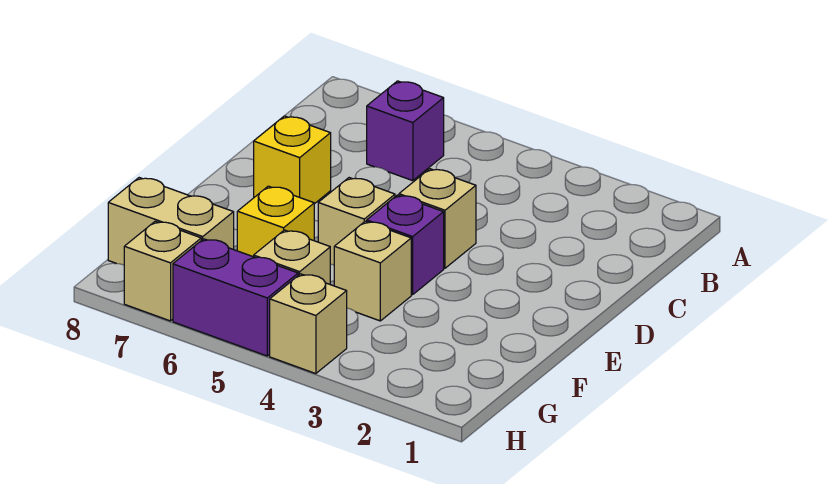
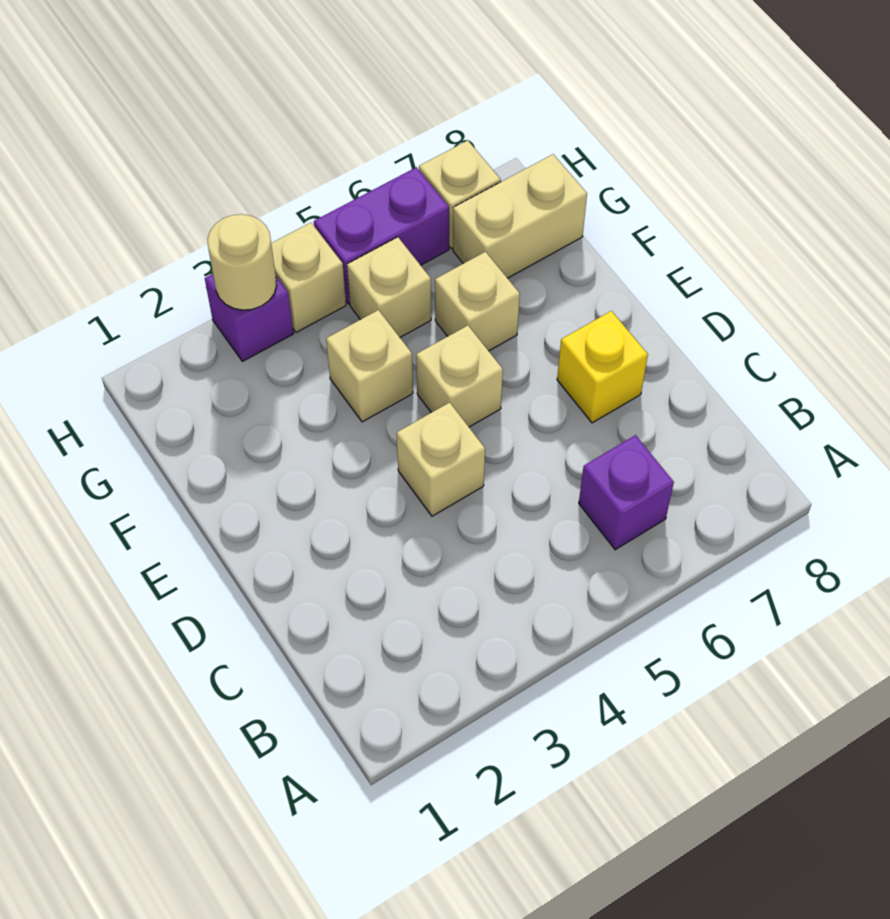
purple 1x1 brick [367,195,444,295] -> purple 1x1 brick moved to [205,274,293,361]
yellow 1x1 brick [237,186,314,257] -> tan 1x1 brick [435,252,520,351]
none -> tan 1x1 round brick [208,214,277,310]

